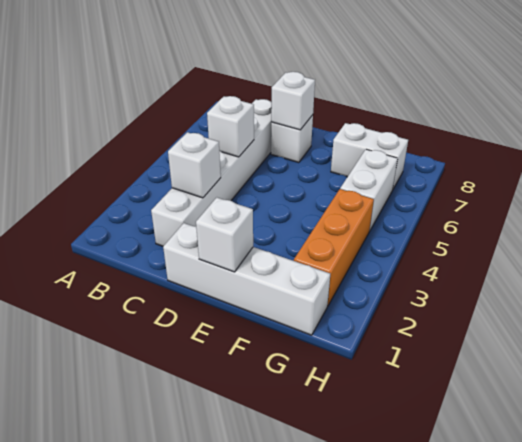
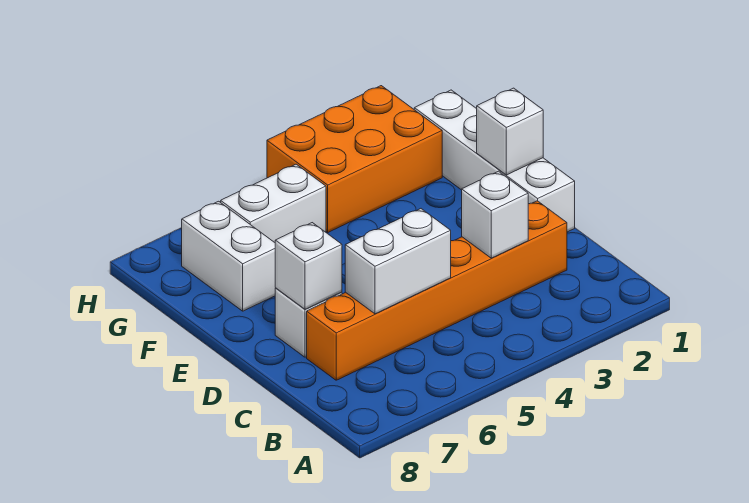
white 1x6 brick [151,99,272,246] -> orange 1x6 brick [307,201,567,380]
white 1x1 brick [207,96,254,157] -> white 1x2 brick [345,209,451,314]
orange 1x3 brick [294,189,374,306] -> orange 2x3 brick [267,86,442,232]

